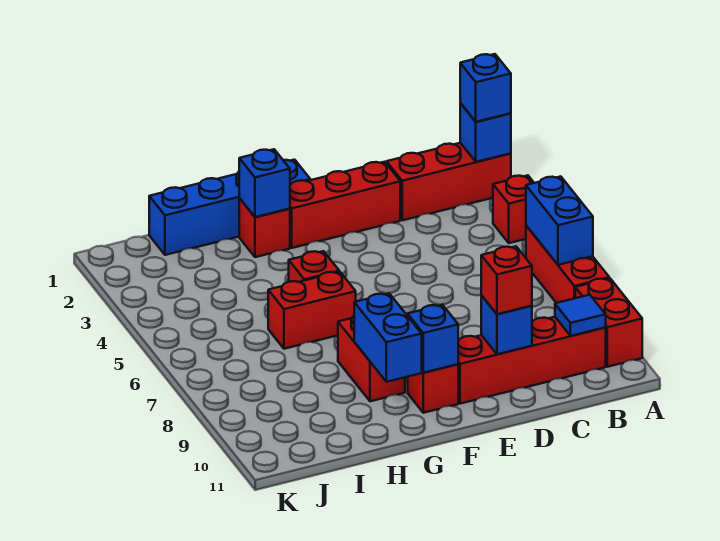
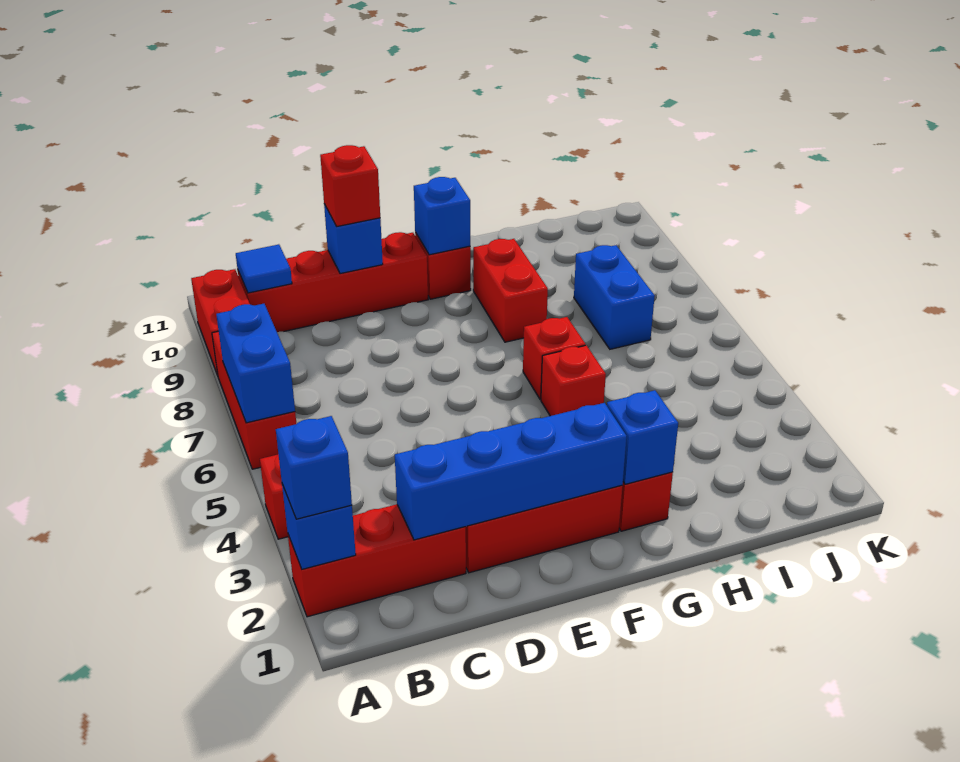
blue 1x4 brick [149,160,310,255] -> blue 1x4 brick moved to [395,403,627,540]
red 1x2 brick [268,272,356,349] -> red 1x1 brick [523,317,586,399]
blue 1x2 brick [354,294,422,382] -> blue 1x2 brick moved to [574,245,655,349]

